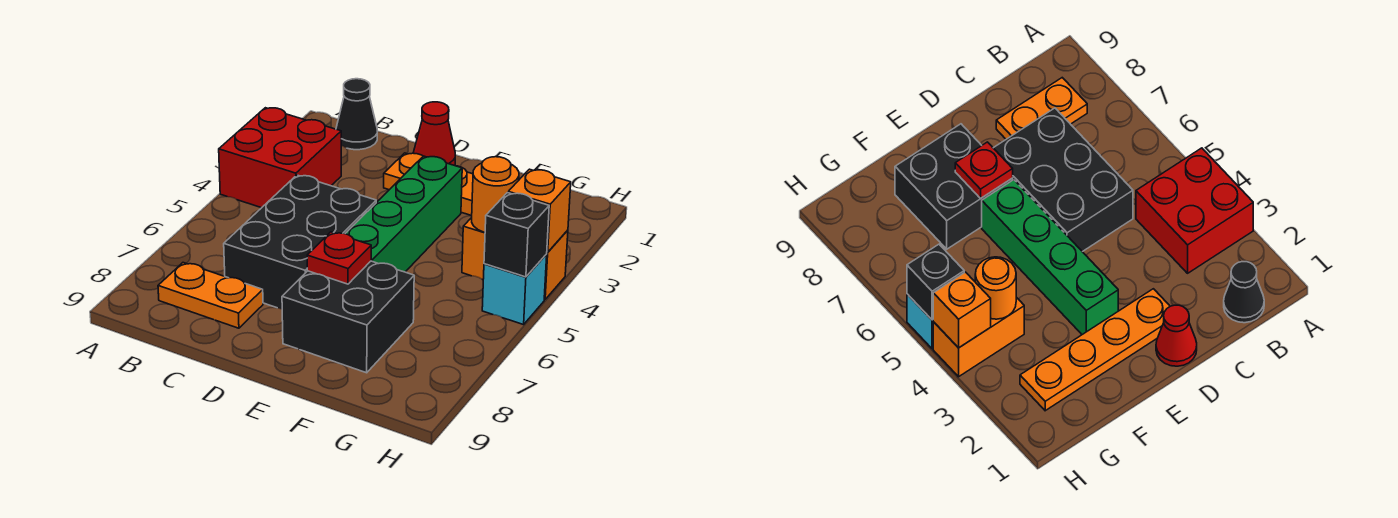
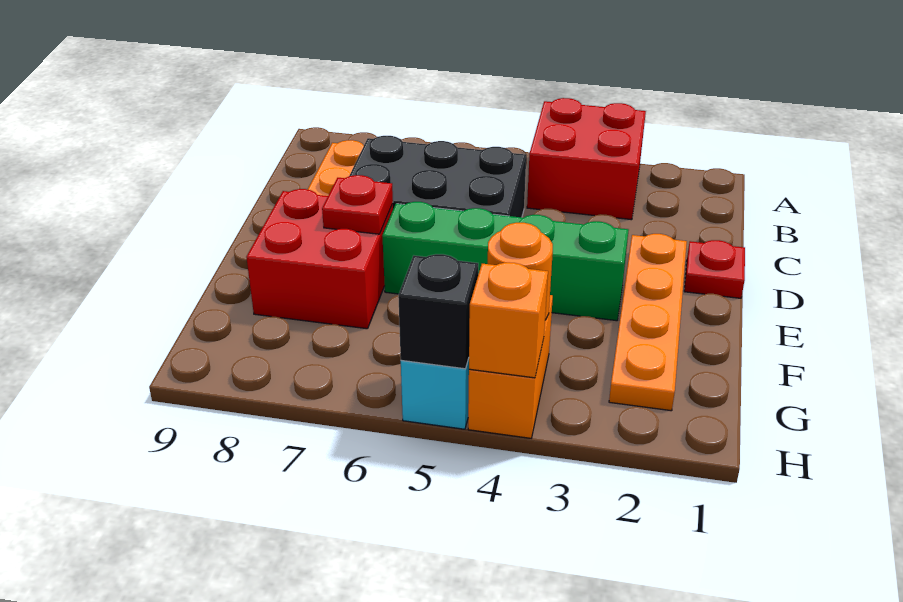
black 1x1 cone [336,79,377,150] -> none
red 1x1 cone [413,102,455,165] -> red 1x1 plate [684,240,745,298]
black 2x2 brick [282,261,414,373] -> red 2x2 brick [246,189,393,329]

